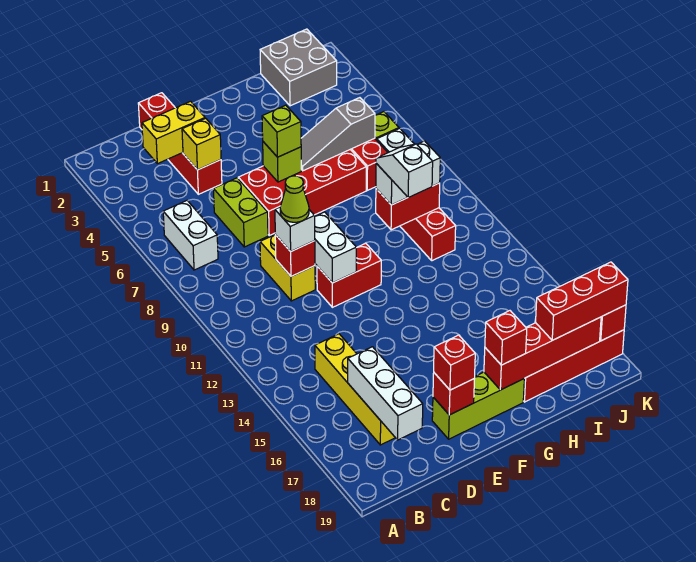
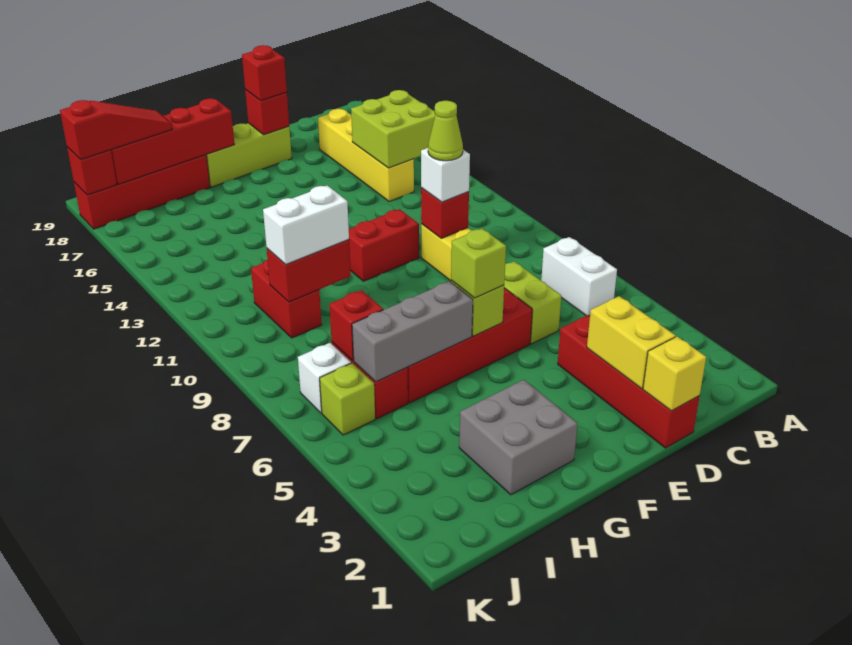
none -> lime 2x2 brick [351,90,435,168]
yellow 1x2 brick [142,101,205,164] -> yellow 1x2 brick turned to [587,296,675,388]
white 1x3 brick [348,347,423,440] -> none
yellow 1x1 brick [182,118,221,170] -> yellow 1x1 brick moved to [643,337,706,411]
white 1x2 brick [315,212,356,283] -> none
grey 1x3 slope [301,98,375,171] -> grey 1x3 brick [352,281,473,382]
red 1x1 brick [485,311,527,365] -> red 1x1 brick moved to [329,290,383,361]
white 1x2 slope [376,144,433,197] -> none
grey 2x2 brick [260,29,337,106] -> grey 2x2 brick moved to [459,380,578,495]
red 1x3 brick [536,262,628,340] -> red 1x3 slope [60,100,172,160]

